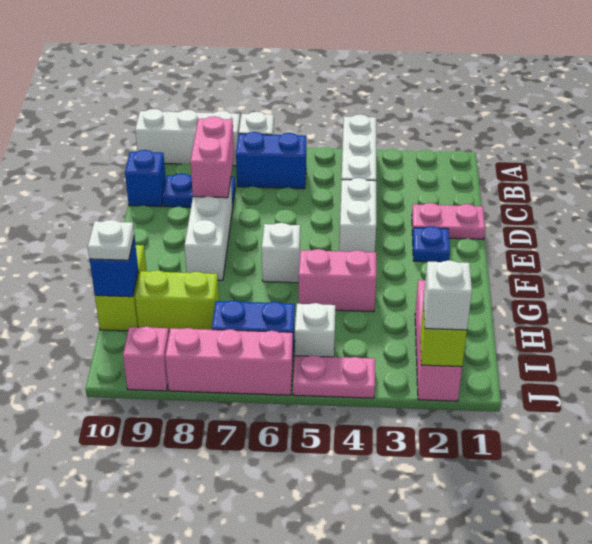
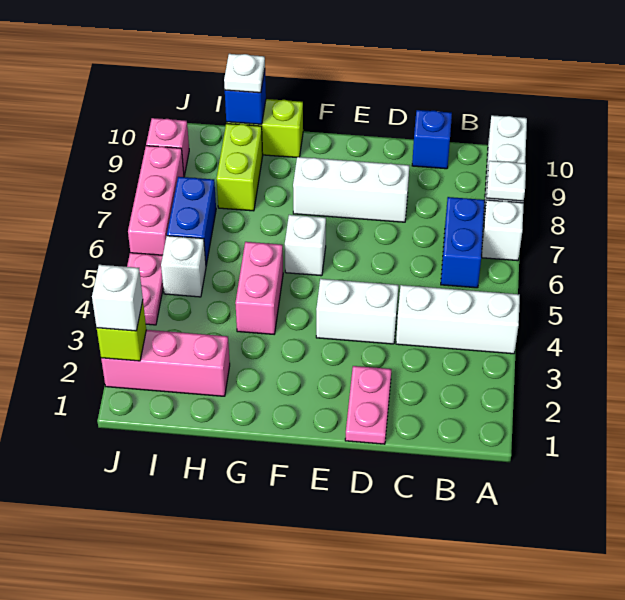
none -> white 1x1 plate [487,161,526,201]
blue 1x2 plate [163,173,235,208] -> none
pink 1x2 brick [190,116,234,198] -> none
blue 1x1 plate [413,226,450,262] -> none

